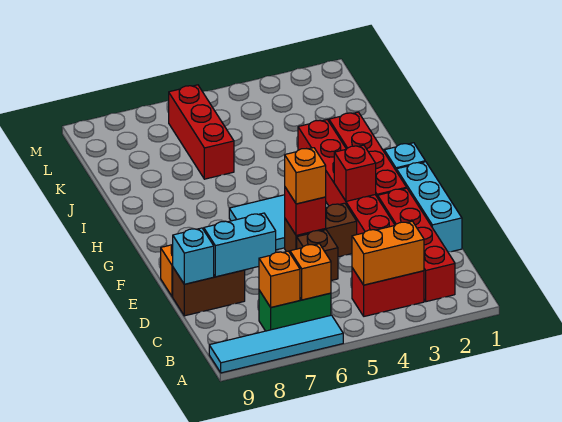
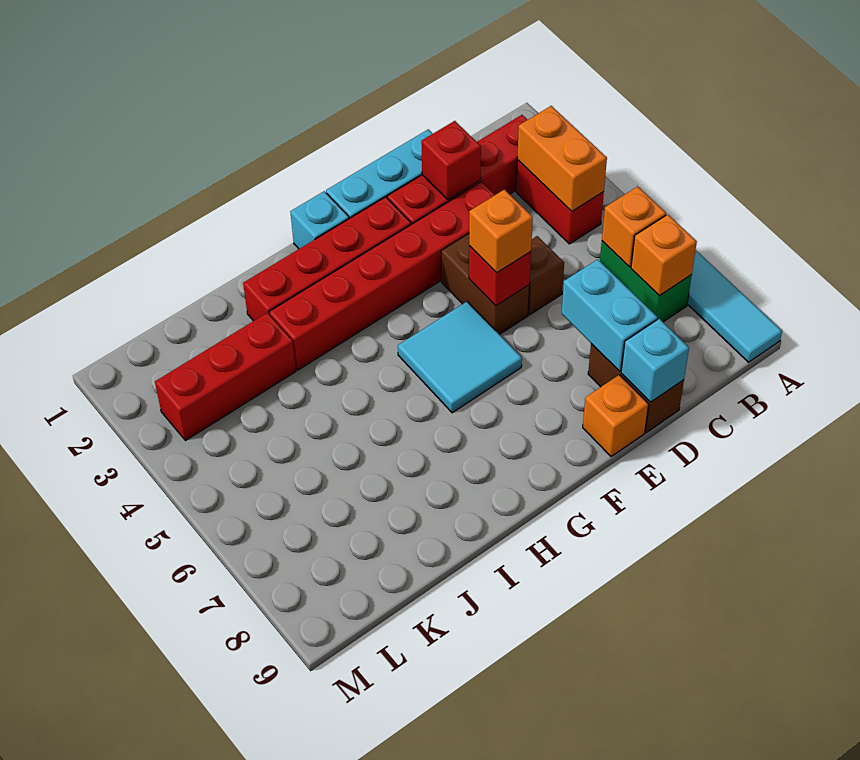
red 1x1 brick [334,145,376,201] -> red 1x1 brick moved to [421,121,481,200]
red 1x3 brick [169,85,234,179] -> red 1x3 brick moved to [155,313,296,441]

